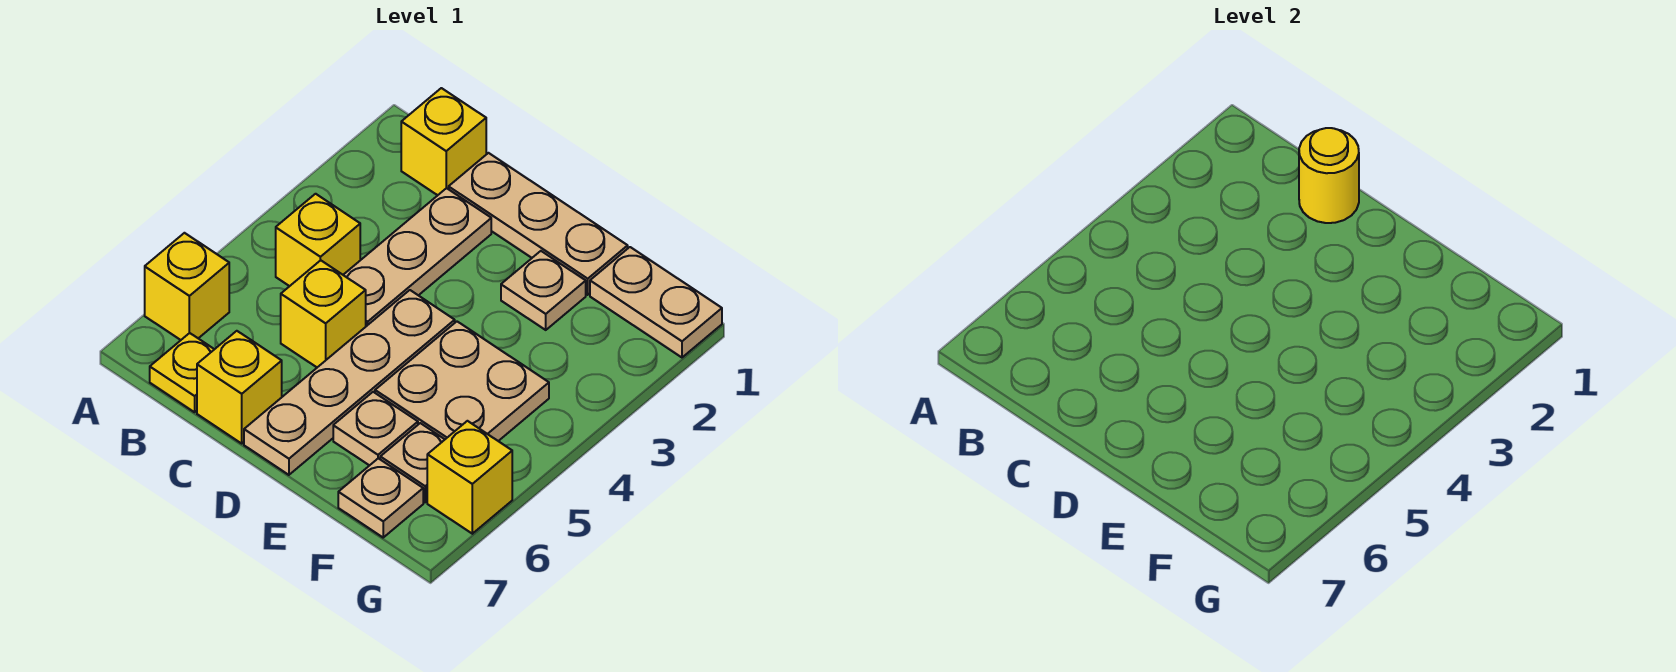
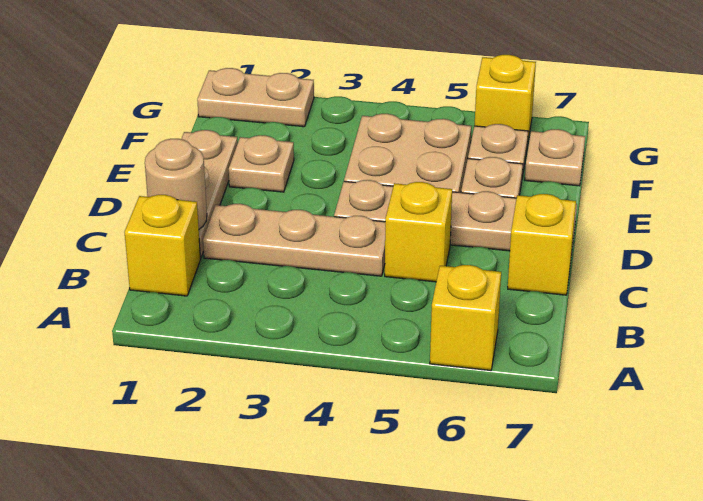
yellow 1x1 brick [276,194,360,286] -> none
yellow 1x1 plate [150,333,214,412] -> none
yellow 1x1 round brick [1299,128,1359,223] -> tan 1x1 round brick [145,139,207,229]
tan 1x2 plate [590,247,722,357] -> tan 1x2 plate turned to [197,68,314,127]

